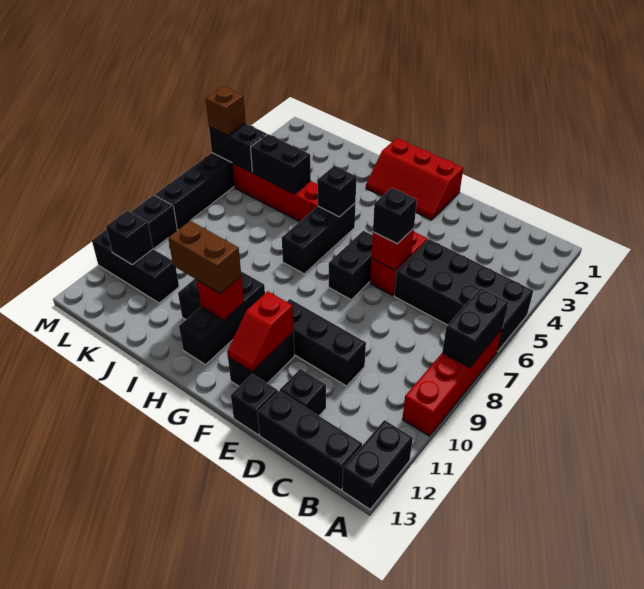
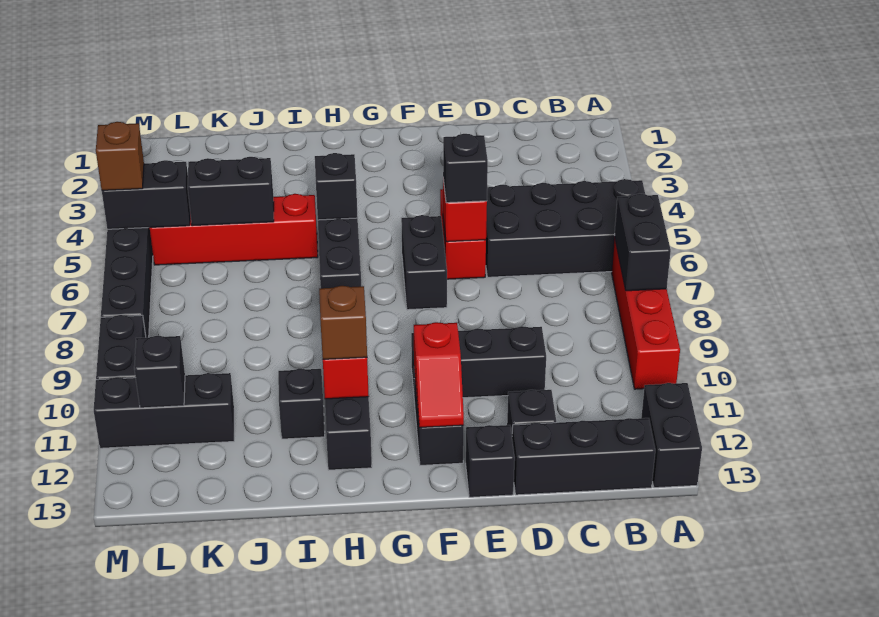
red 2x3 slope [366,138,463,220] -> none
brown 1x2 brick [168,221,241,294] -> brown 1x1 brick [319,286,367,359]

